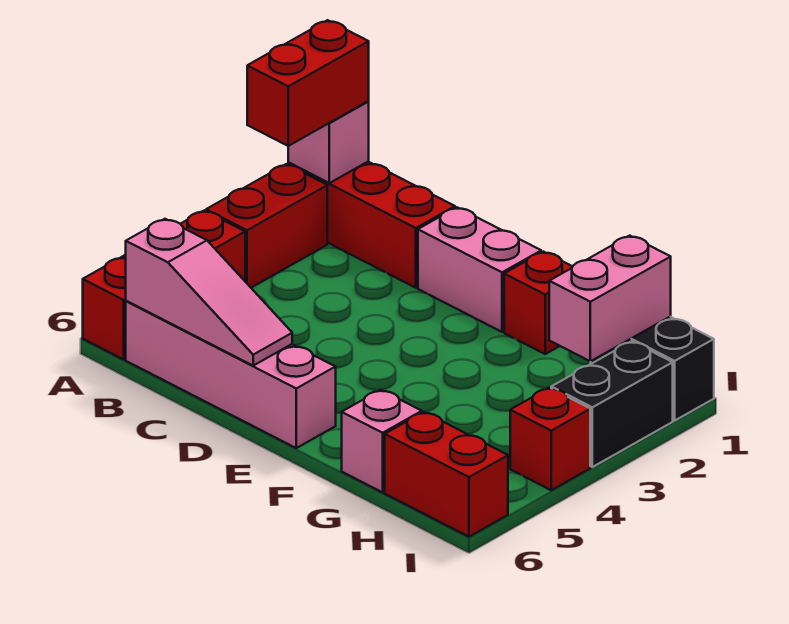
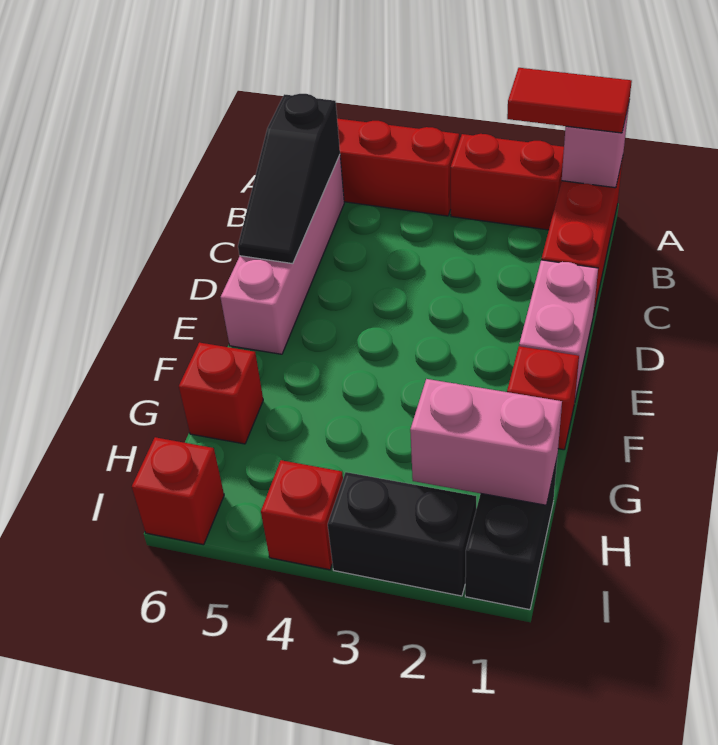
red 1x2 brick [247,20,369,146] -> red 1x2 tile [507,68,632,133]
pink 1x3 slope [126,219,292,366] -> black 1x3 slope [238,94,340,264]
pink 1x1 brick [342,390,422,492] -> red 1x1 brick [179,343,263,444]
red 1x2 brick [385,412,508,537] -> red 1x1 brick [132,437,224,545]

